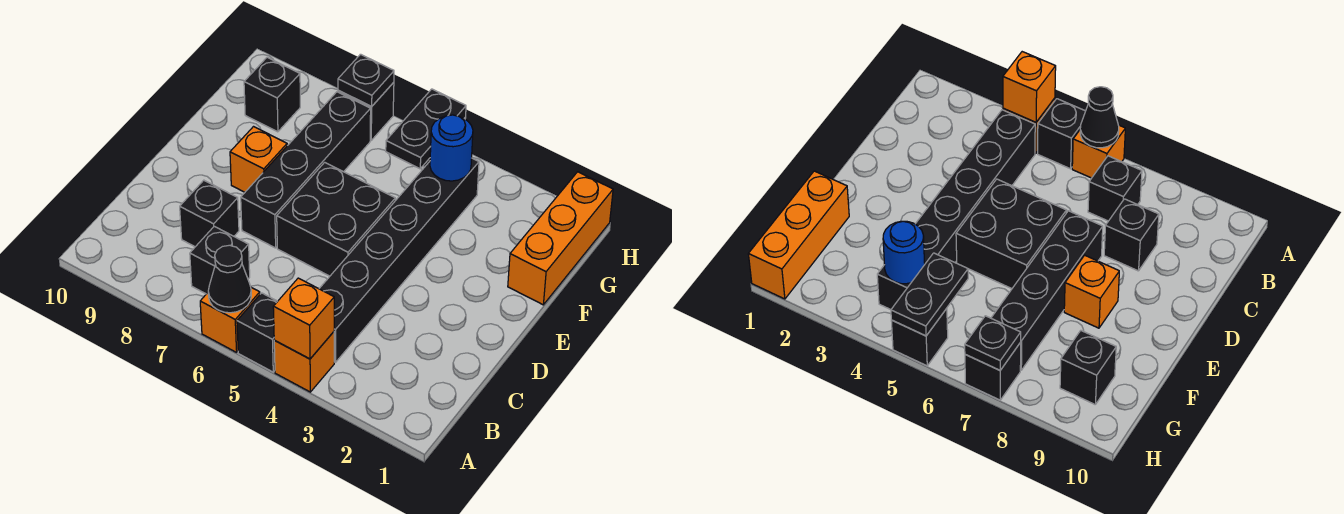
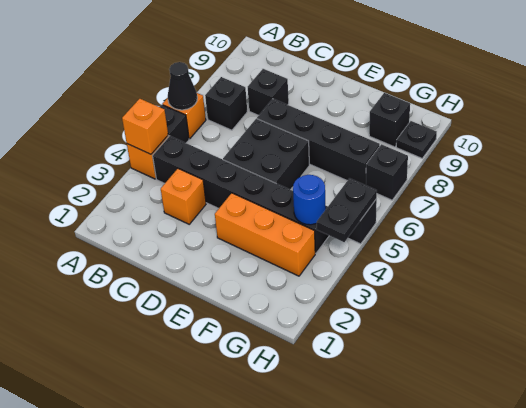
orange 1x1 brick [230,127,287,192] -> orange 1x1 brick moved to [161,169,206,224]
orange 1x3 brick [508,172,613,305] -> orange 1x3 brick moved to [215,193,315,276]
black 1x2 plate [386,89,466,169] -> black 1x2 plate turned to [317,178,377,242]
black 1x1 plate [338,54,394,107] -> black 1x1 plate moved to [396,121,437,158]

